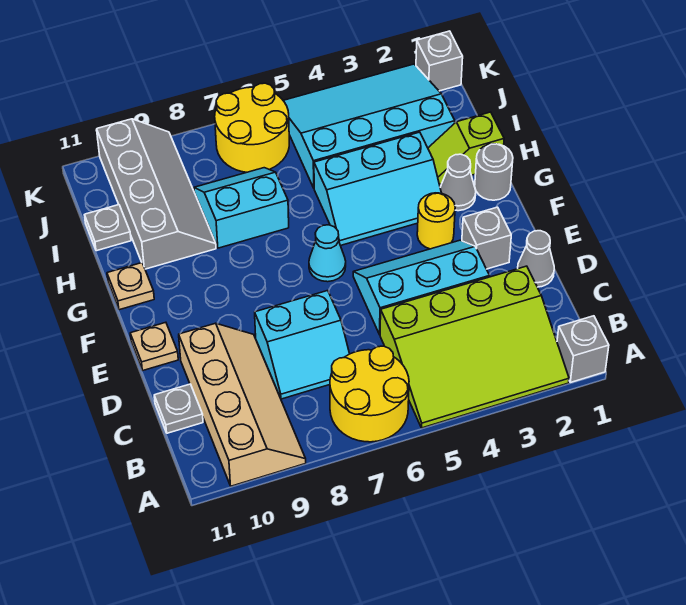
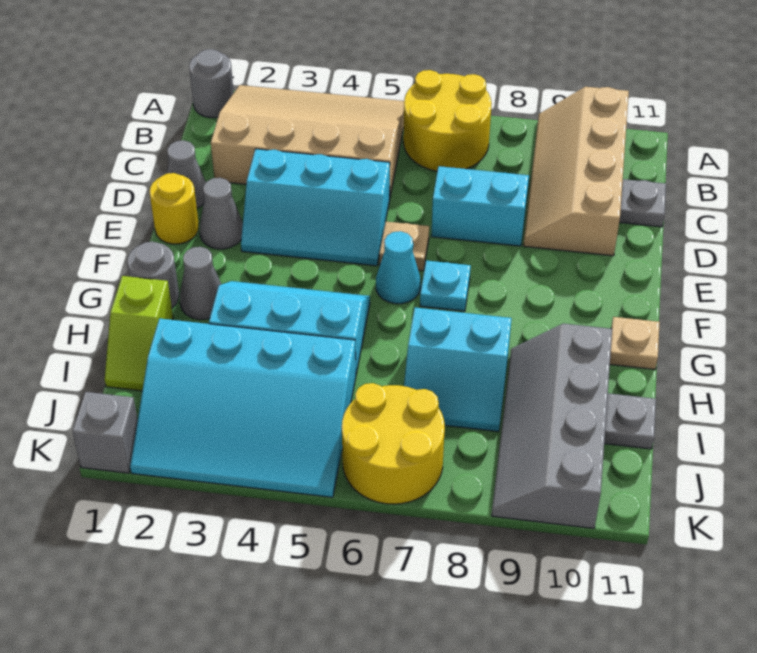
grey 1x1 brick [557,316,609,382] -> grey 1x1 round brick [189,49,234,118]
lime 3x4 slope [380,266,569,428] -> tan 3x4 slope [211,85,404,196]
grey 1x1 brick [462,207,511,269] -> grey 1x1 cone [199,178,243,249]
tan 1x1 plate [130,322,178,370] -> tan 1x1 plate moved to [379,222,429,271]
yellow 1x1 round brick [417,193,455,249] -> yellow 1x1 round brick moved to [150,173,199,244]
none -> cyan 1x1 plate [420,261,471,311]
lime 1x2 slope [428,112,504,185] -> lime 1x2 slope turned to [105,276,173,391]

